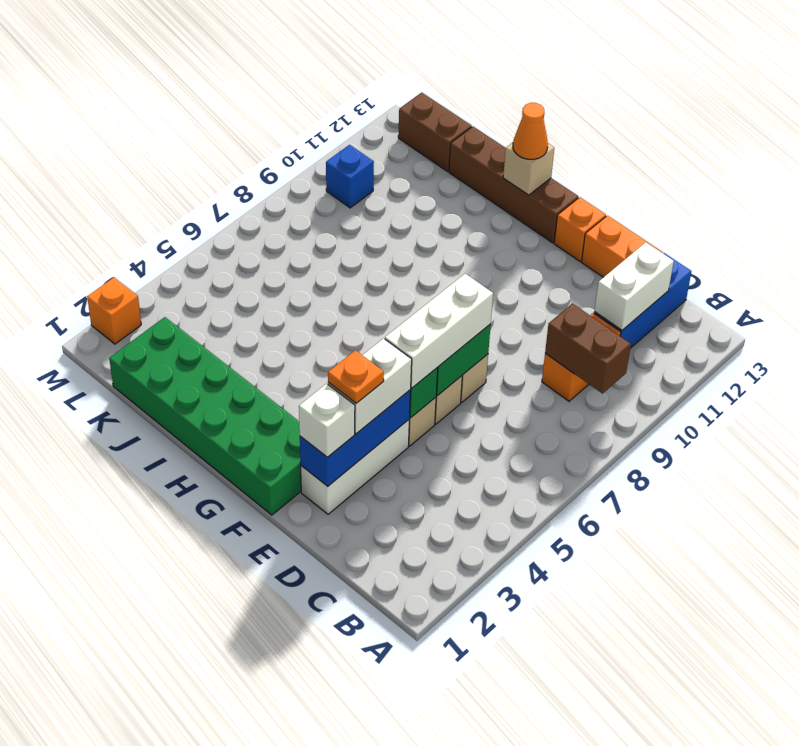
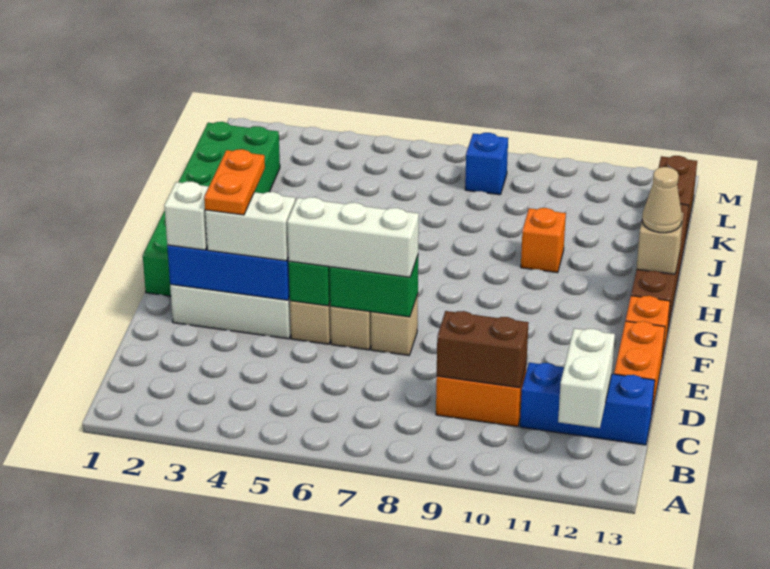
brown 1x2 brick [545,304,631,394] -> brown 1x2 brick turned to [437,311,529,388]
white 1x2 brick [594,242,674,330] -> white 1x2 brick turned to [558,328,615,428]
orange 1x1 plate [328,350,384,403] -> orange 1x2 plate [204,149,265,215]
orange 1x1 cone [513,103,548,159] -> tan 1x1 cone [642,167,682,233]
blue 1x1 brick [326,145,374,208] -> blue 1x1 brick moved to [465,133,508,195]
orange 1x1 brick [87,278,141,344] -> orange 1x1 brick moved to [521,208,566,273]

